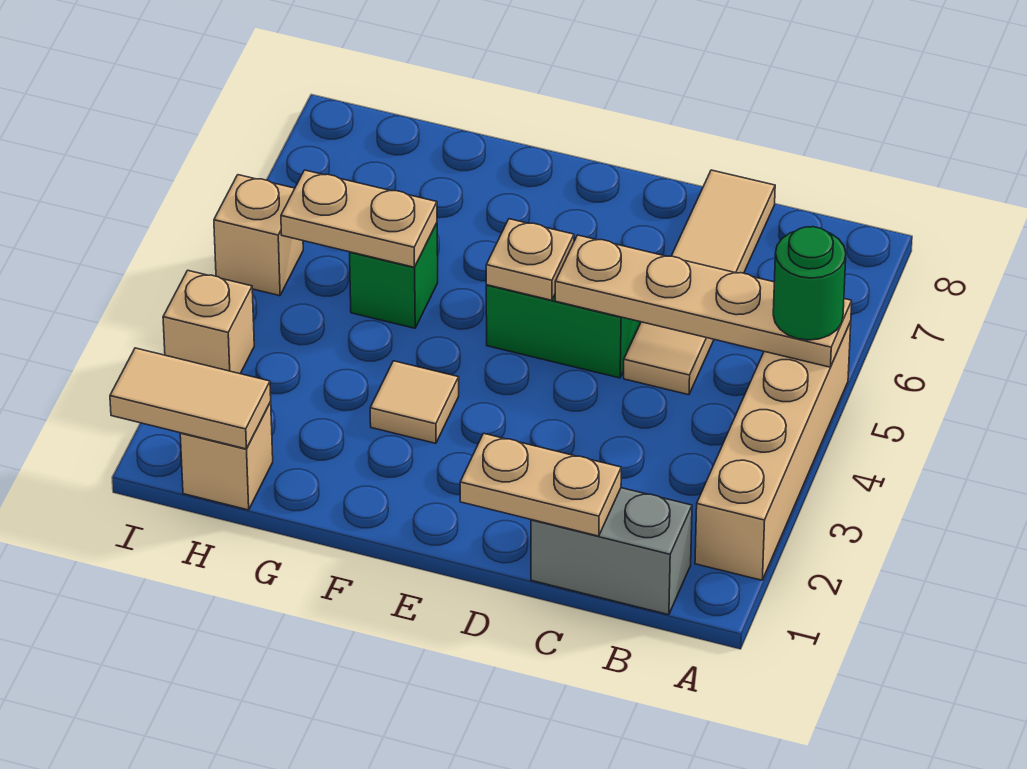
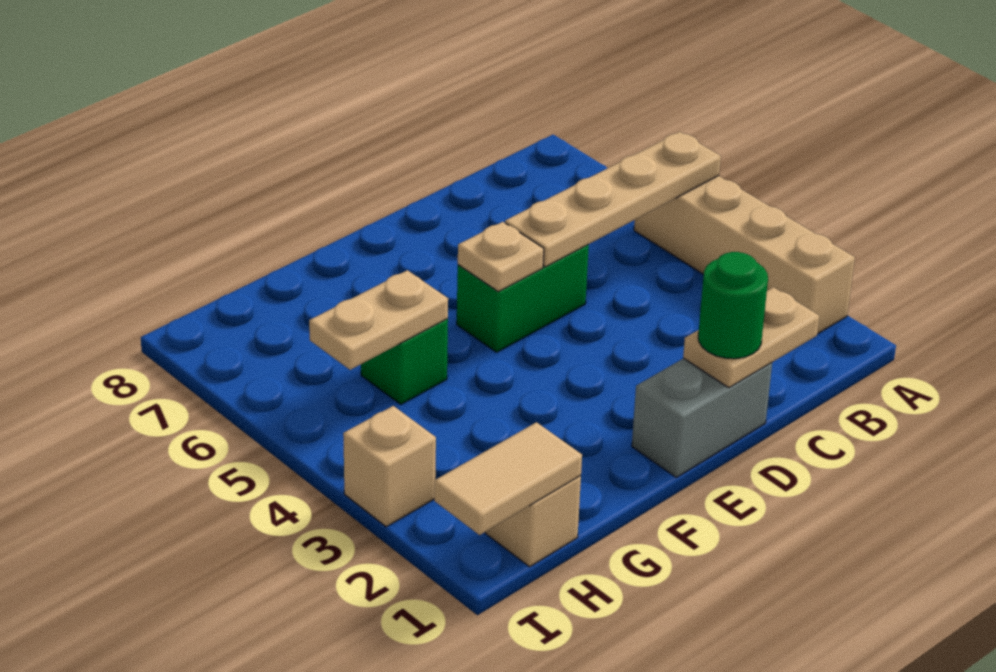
green 1x1 round brick [773,227,846,340] -> green 1x1 round brick moved to [698,252,768,359]
grey 1x2 brick [531,488,692,615] -> grey 1x2 brick moved to [632,358,772,477]
tan 1x4 tile [624,170,775,395] -> none
tan 1x1 tile [370,361,459,443] -> none
tan 1x1 brick [214,175,303,296] -> none

